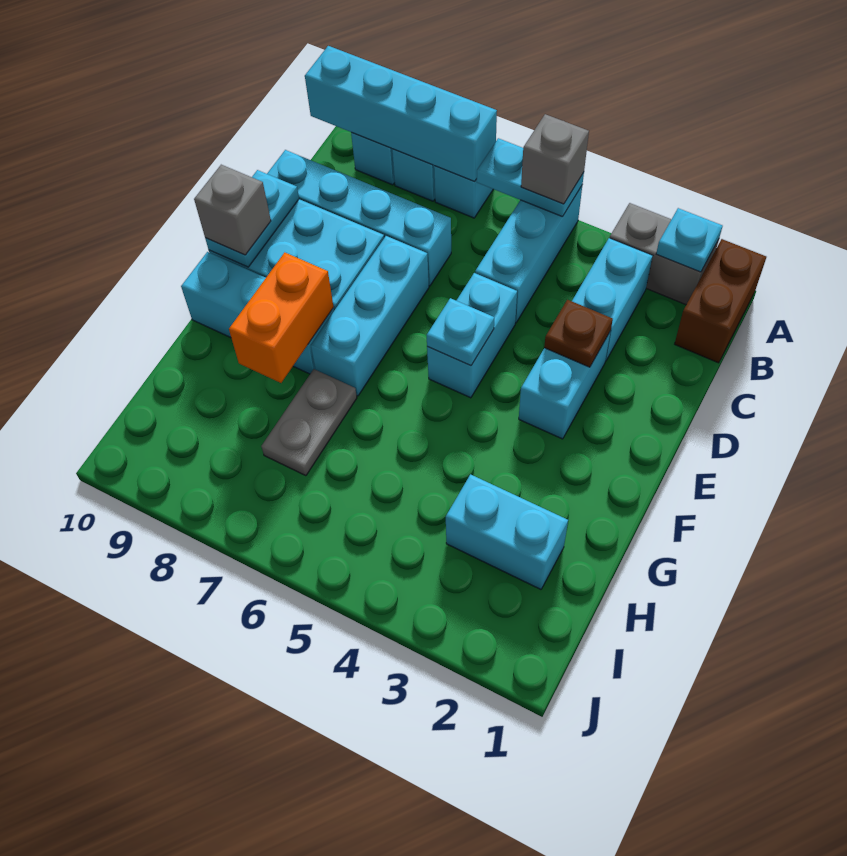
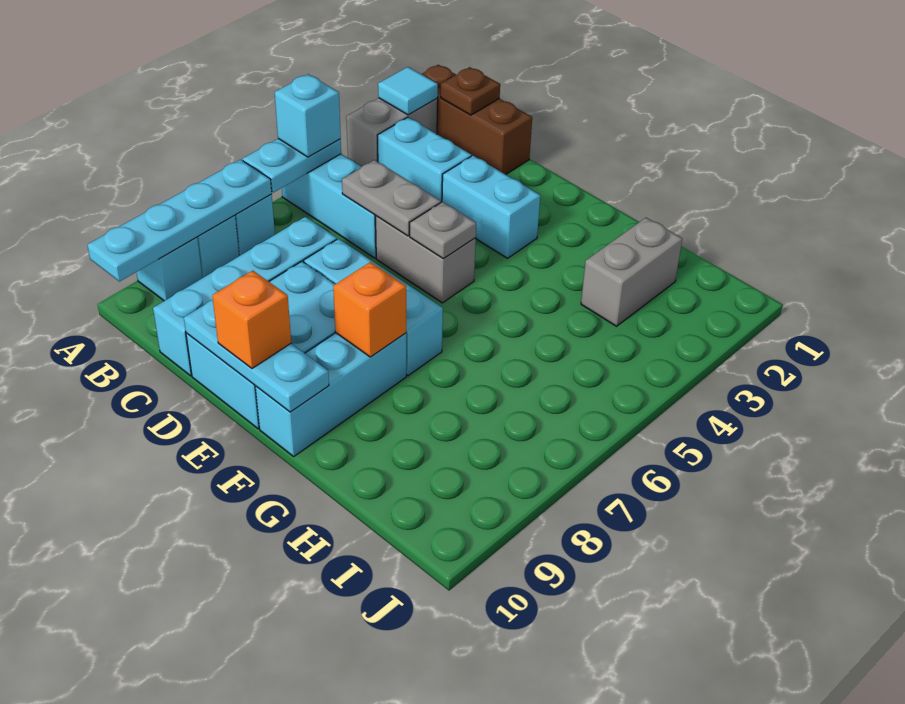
brown 1x2 brick [675,239,766,363] -> brown 1x3 brick [422,65,532,175]
cyan 1x1 plate [656,208,722,272] -> cyan 1x1 tile [378,67,438,115]
grey 1x1 brick [521,114,589,204] -> cyan 1x1 brick [275,74,341,157]
cyan 1x4 brick [305,46,497,182] -> cyan 1x4 plate [87,160,272,282]
brown 1x1 plate [544,300,613,367] -> brown 1x1 plate moved to [441,67,500,115]
cyan 1x2 brick [427,273,517,398] -> grey 1x2 brick [376,216,476,303]
cyan 1x2 plate [205,170,299,267] -> cyan 1x3 plate [184,300,329,412]
cyan 1x1 plate [427,298,494,366] -> grey 1x1 plate [410,202,476,258]
grey 1x1 brick [194,165,271,255] -> orange 1x1 brick [212,271,291,368]
orange 1x2 brick [229,253,333,383] -> orange 1x1 brick [333,262,406,357]
grey 1x2 plate [261,369,357,476] -> grey 1x2 plate moved to [342,160,441,236]
cyan 1x2 brick [446,474,568,589] -> grey 1x2 brick [581,218,682,326]

